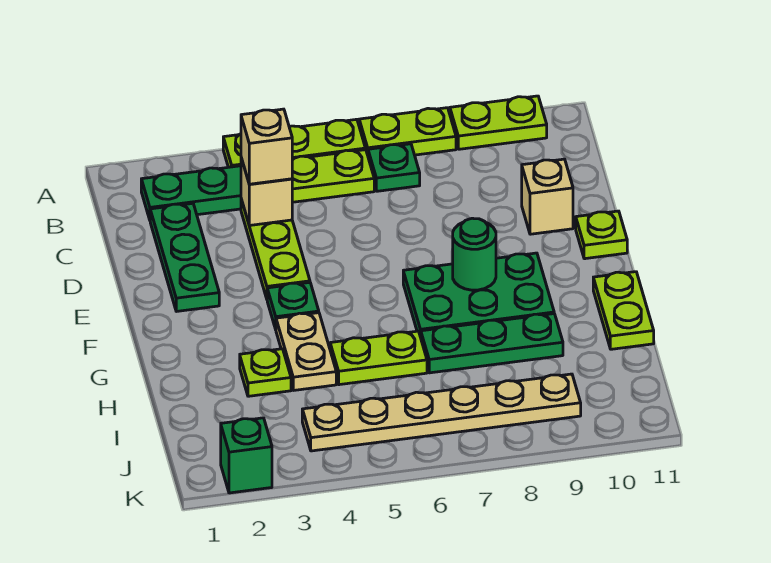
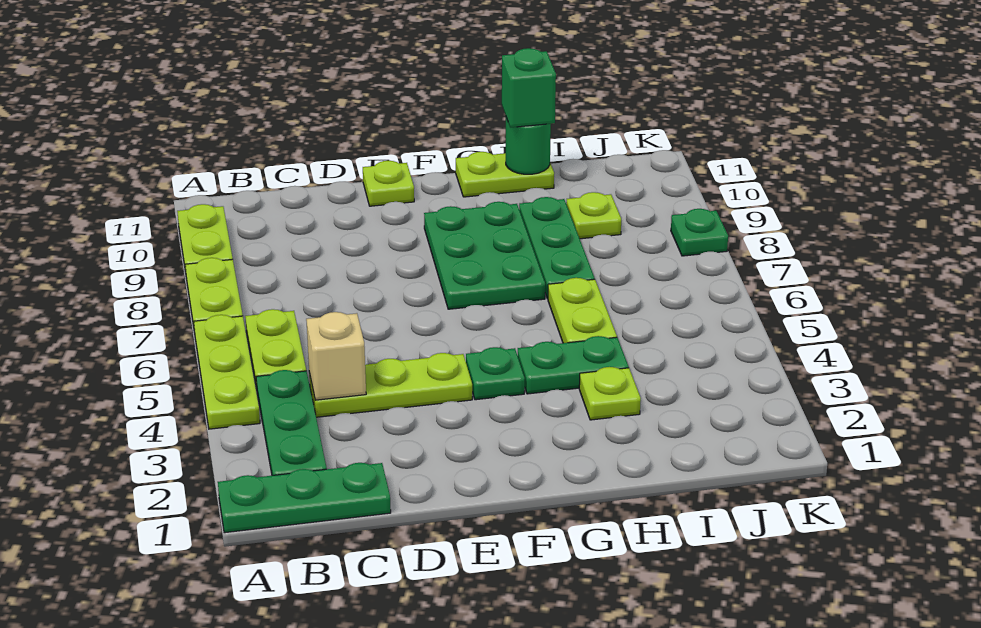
green 1x1 plate [368,144,420,191] -> green 1x1 plate moved to [671,209,728,256]
green 1x3 plate [150,203,219,311] -> green 1x3 plate moved to [218,463,391,533]
tan 1x1 brick [241,109,292,184] -> none
tan 1x1 brick [522,159,573,234] -> none
green 1x1 round brick [453,218,496,290] -> green 1x1 round brick moved to [506,117,551,174]
tan 1x2 plate [276,313,336,390] -> green 1x2 plate [518,336,629,394]
none -> lime 1x1 plate [566,192,621,239]
tan 1x6 plate [302,374,581,451] -> none
green 1x1 brick [221,418,272,493] -> green 1x1 brick moved to [502,48,556,128]

